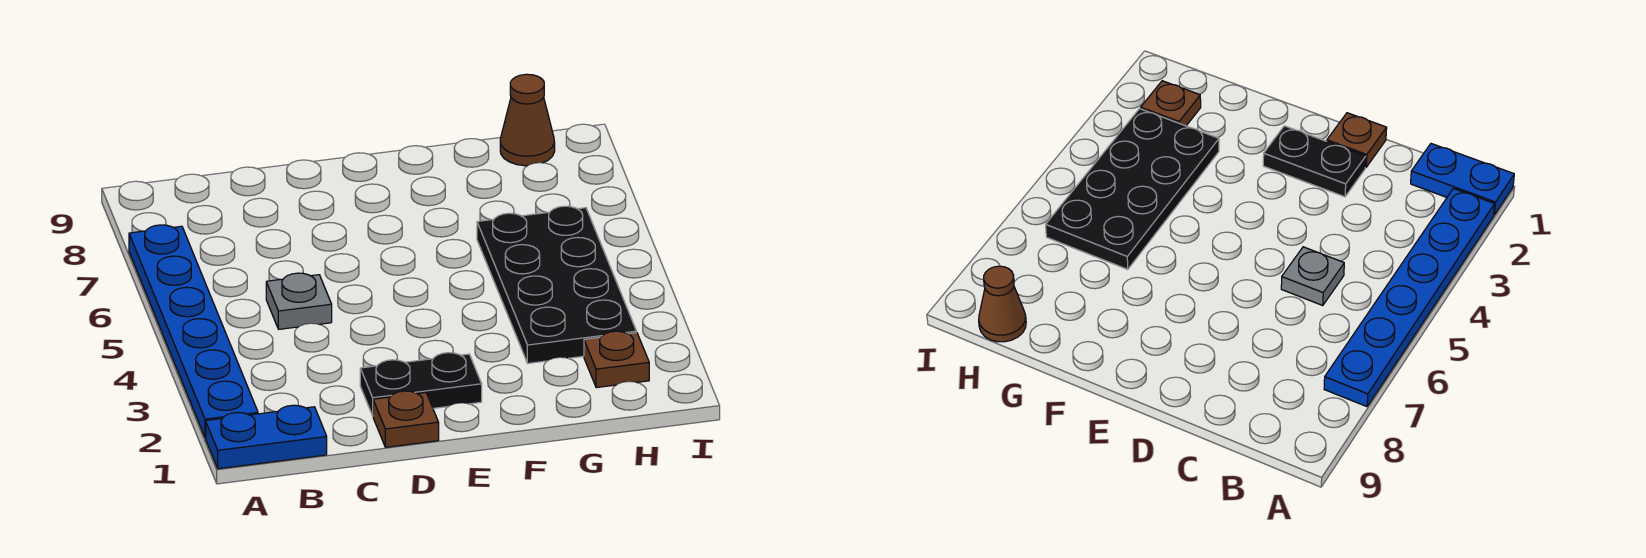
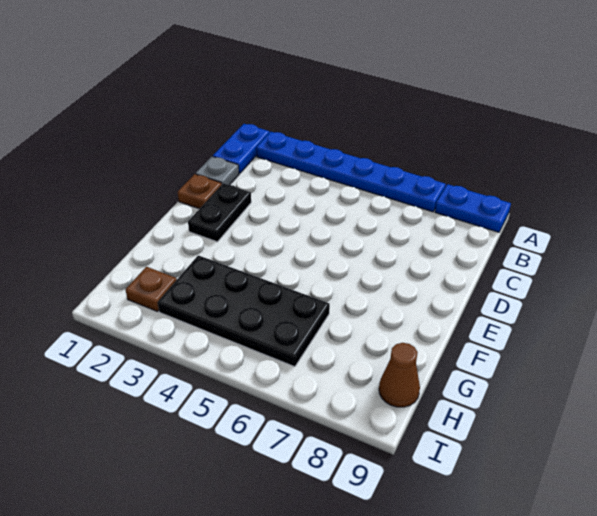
none -> blue 1x2 plate [435,184,511,232]
grey 1x1 plate [266,273,332,329] -> grey 1x1 plate moved to [196,156,239,185]

